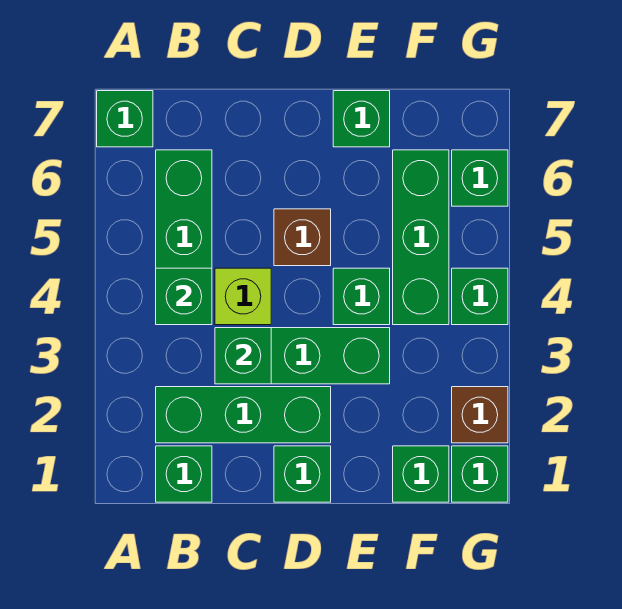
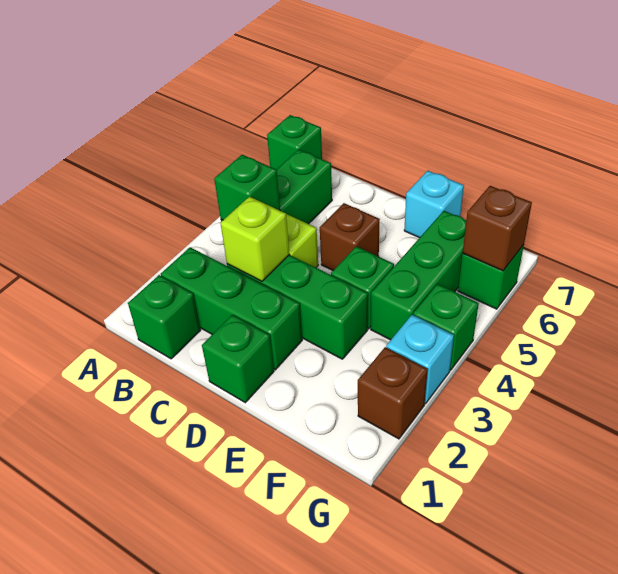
green 1x1 brick [215,328,271,384] -> lime 1x1 brick [221,196,289,281]
green 1x1 brick [333,91,390,147] -> cyan 1x1 brick [404,171,464,238]
green 1x1 brick [393,446,449,502] -> none
green 1x1 brick [452,446,508,502] -> none
none -> cyan 1x1 brick [386,315,454,403]
none -> brown 1x1 brick [463,186,532,271]

